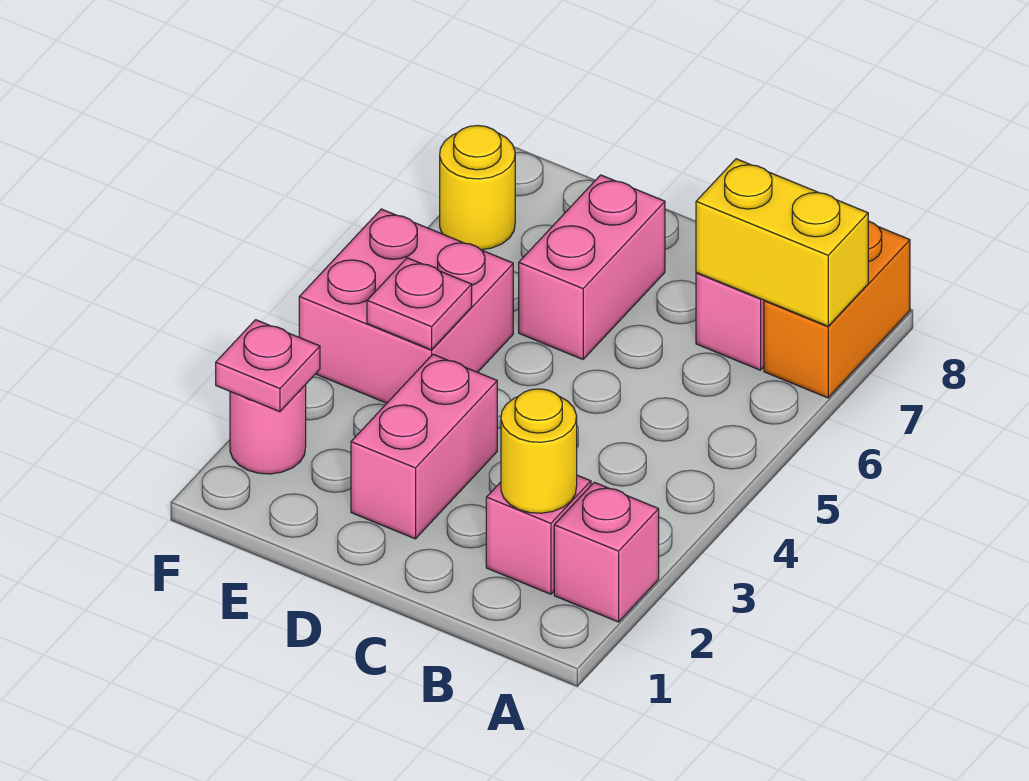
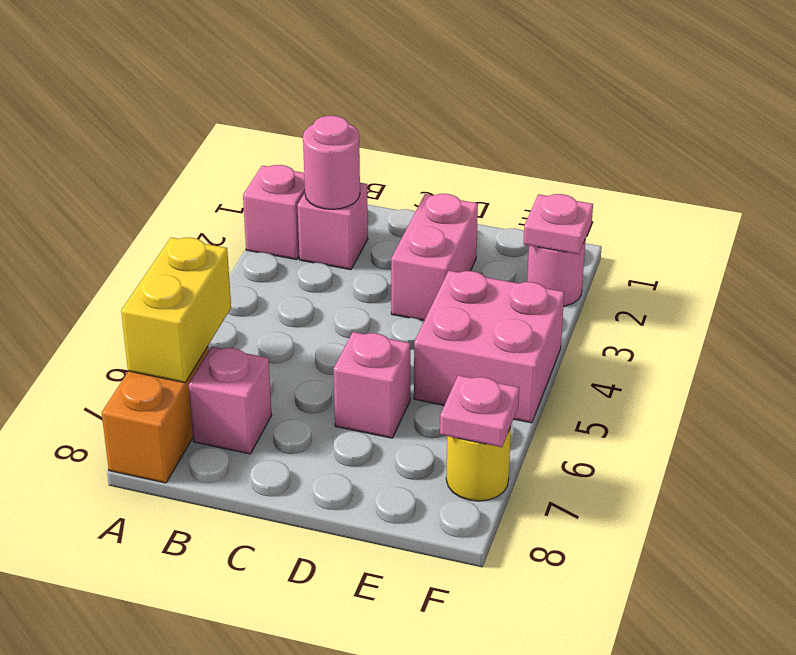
yellow 1x2 brick [696,159,868,326] -> yellow 1x2 brick turned to [121,237,231,383]
yellow 1x1 round brick [501,389,577,513] -> pink 1x1 round brick [303,116,360,209]
pink 1x2 brick [519,175,665,359] -> pink 1x1 brick [334,332,410,438]
pink 1x1 plate [367,258,472,350] -> pink 1x1 plate moved to [440,375,519,447]

